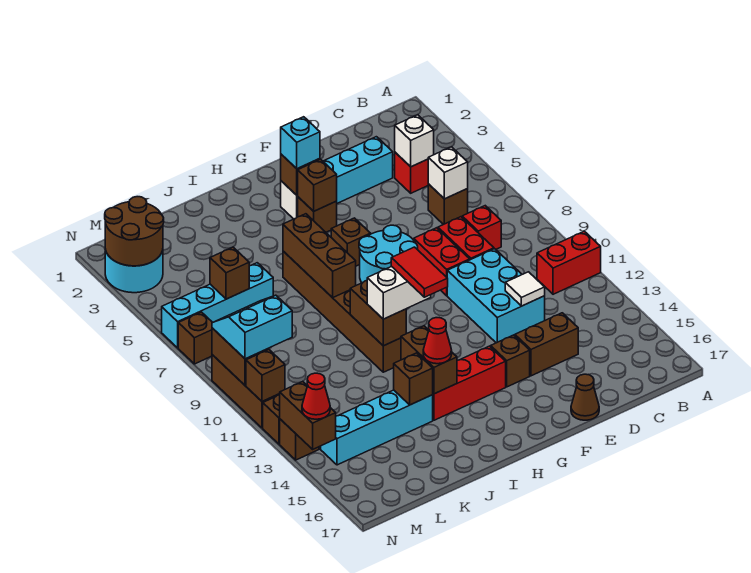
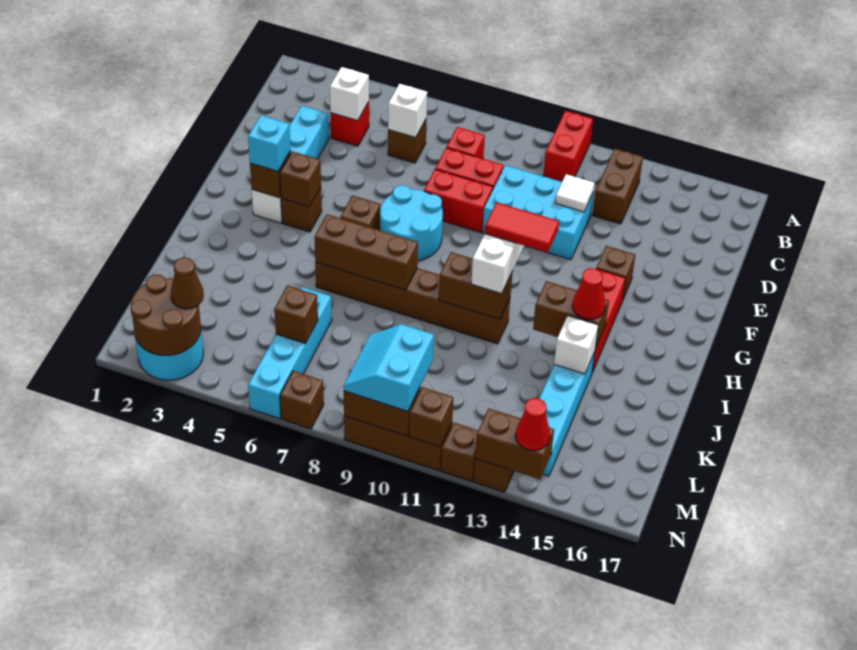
brown 1x2 brick [515,313,578,376] -> brown 1x2 brick moved to [593,149,643,224]
brown 1x1 cone [571,374,599,420] -> brown 1x1 cone moved to [171,258,204,309]
brown 1x1 brick [394,353,433,405] -> white 1x1 brick [554,316,598,374]

